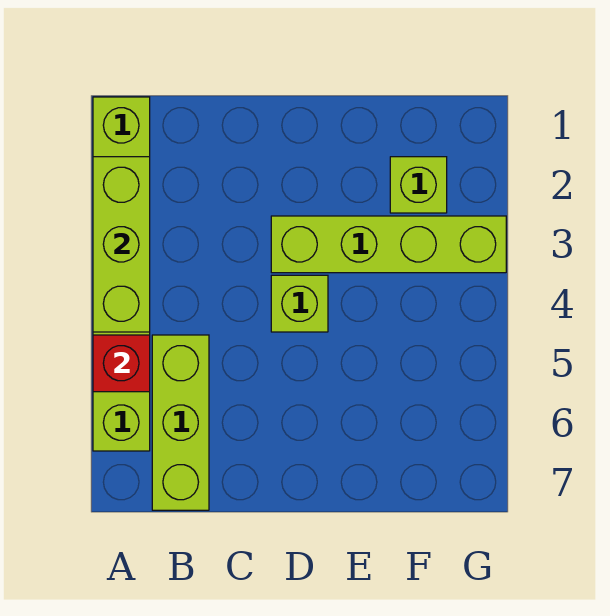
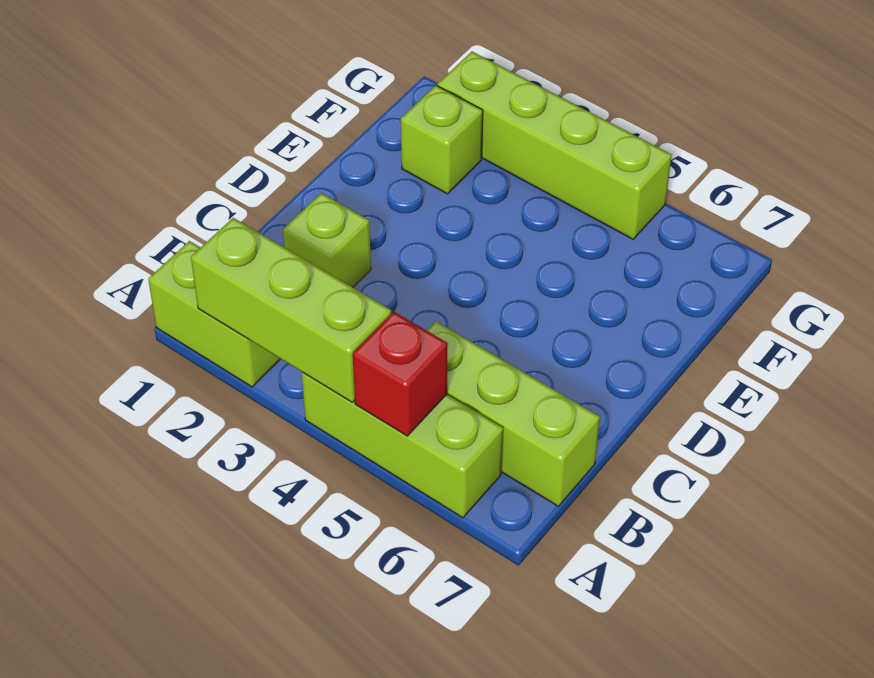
lime 1x4 brick [271,216,506,273] -> lime 1x4 brick turned to [438,52,672,239]
lime 1x1 brick [271,275,328,332] -> lime 1x1 brick moved to [283,193,371,287]

